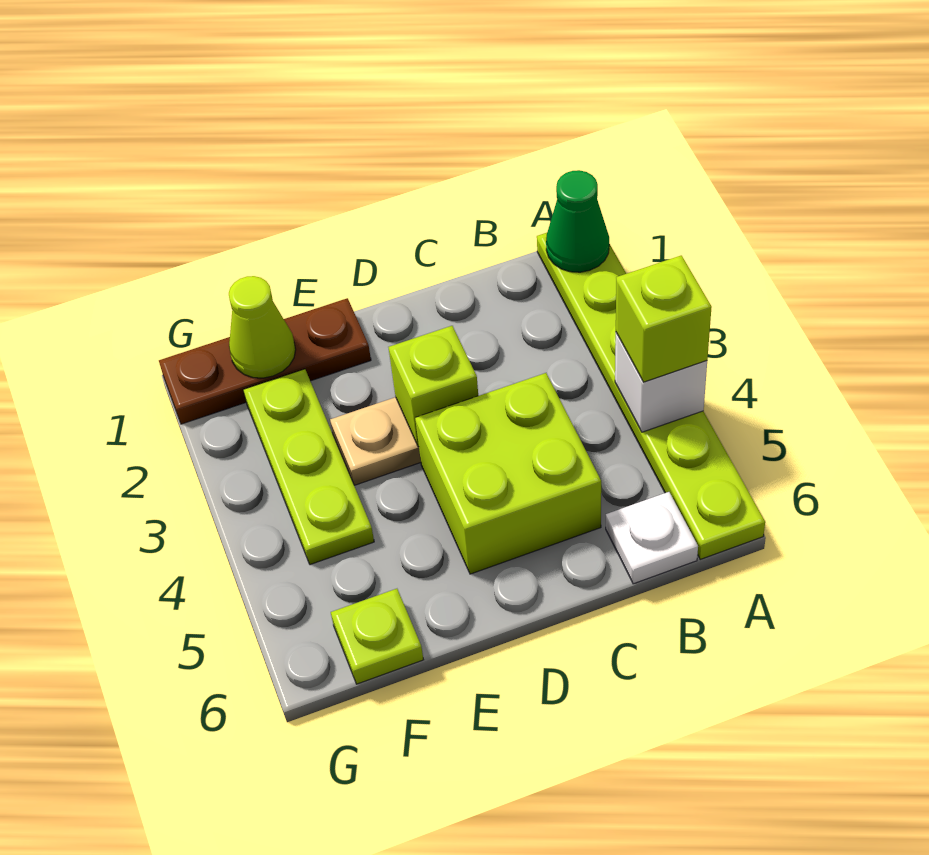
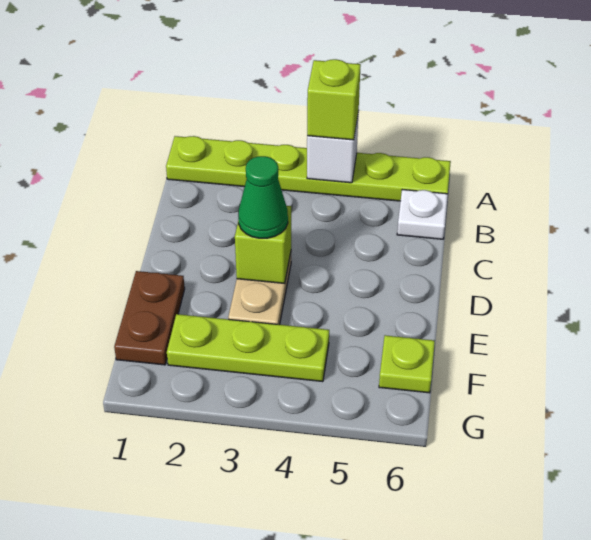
green 1x1 cone [546,170,609,272] -> green 1x1 cone moved to [238,156,288,238]
lime 2x2 brick [415,373,601,574] -> none
brown 1x3 plate [159,298,371,424] -> brown 1x2 plate [114,271,185,365]
lime 1x1 cone [229,276,296,378] -> none

